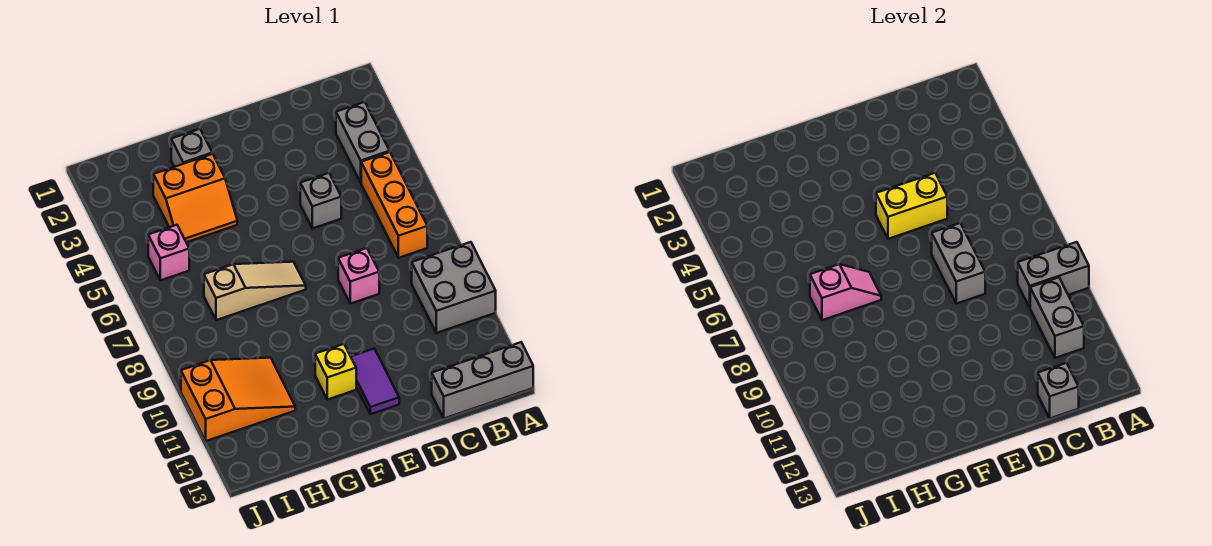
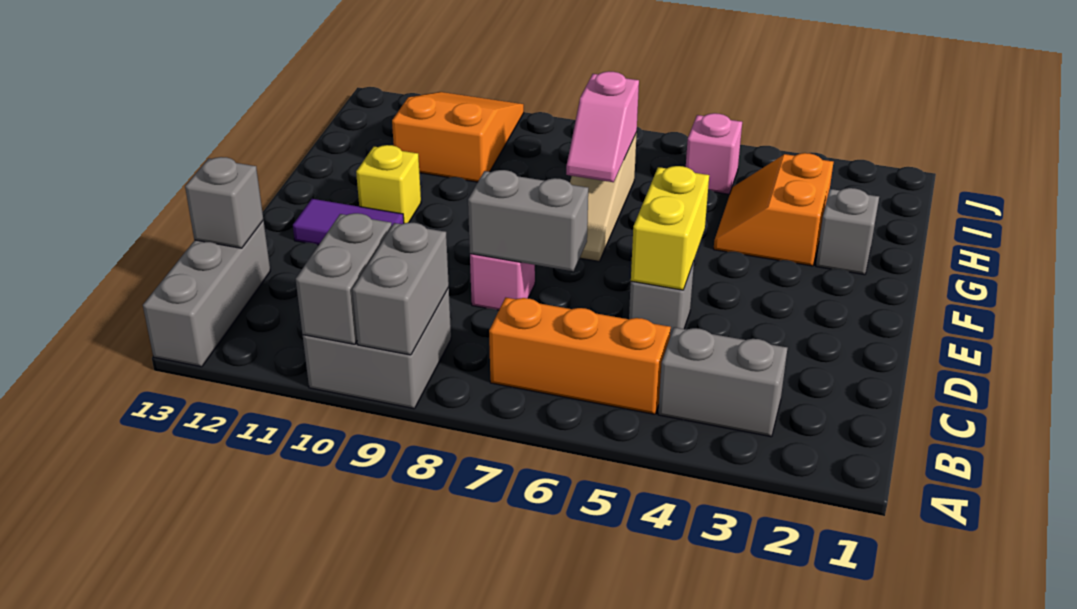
grey 1x2 brick [1030,277,1084,358] -> grey 1x2 brick turned to [296,213,392,344]
orange 2x3 slope [181,358,295,441] -> orange 2x3 slope turned to [392,92,524,182]

